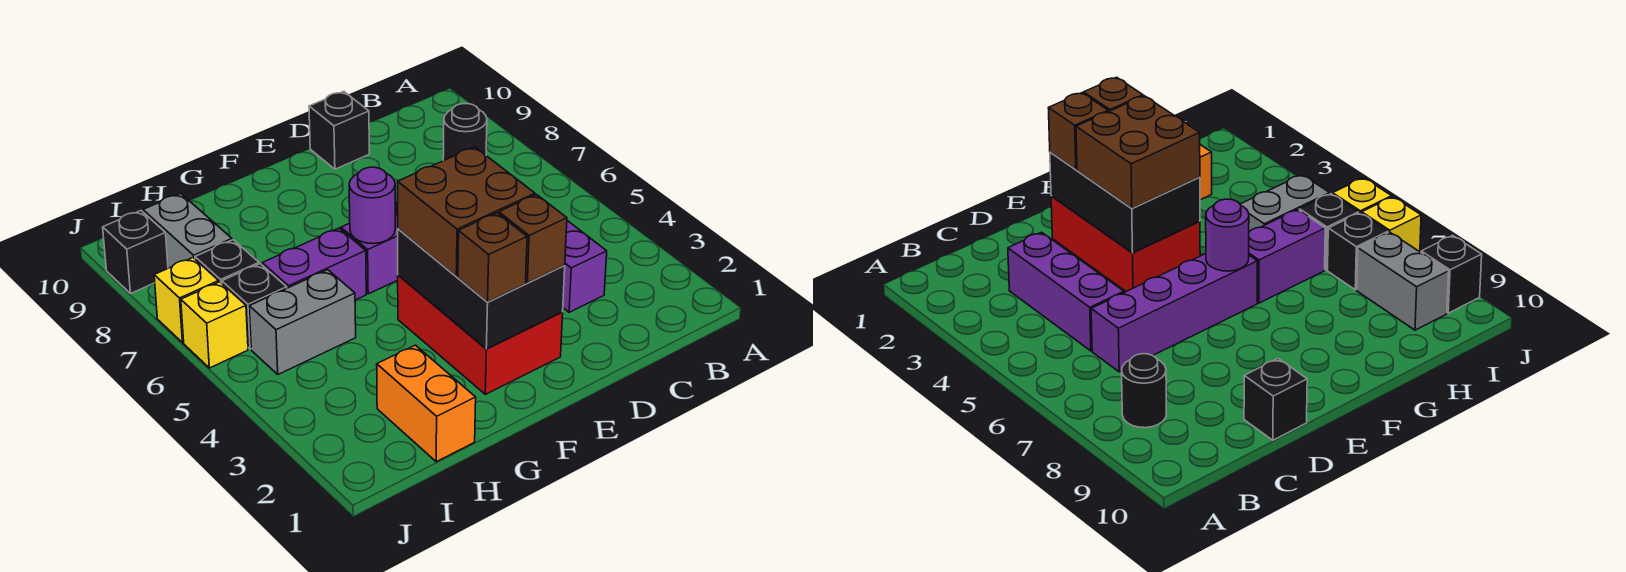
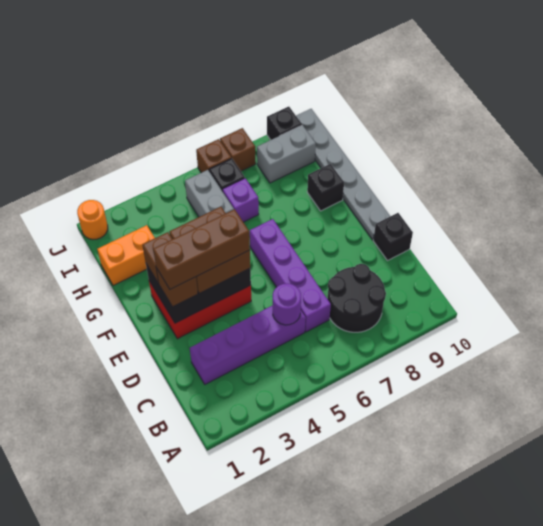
black 1x1 round brick [443,104,487,161] -> black 2x2 round brick [328,264,386,332]
purple 1x3 brick [563,221,607,312] -> purple 1x4 brick [190,305,306,384]
none -> brown 1x3 brick [153,209,250,289]
none -> grey 1x6 plate [296,109,390,240]
purple 1x1 round brick [349,167,395,244] -> purple 1x1 round brick moved to [273,283,301,325]
purple 1x2 brick [262,228,366,300] -> purple 1x1 brick [222,178,259,222]
black 1x1 brick [195,240,259,283] -> black 1x1 brick moved to [307,164,344,211]
none -> orange 1x1 round brick [77,200,108,239]
yellow 1x1 brick [181,282,248,368] -> brown 1x1 brick [196,139,231,173]
yellow 1x1 brick [154,258,219,343] -> brown 1x1 brick [220,128,256,171]

